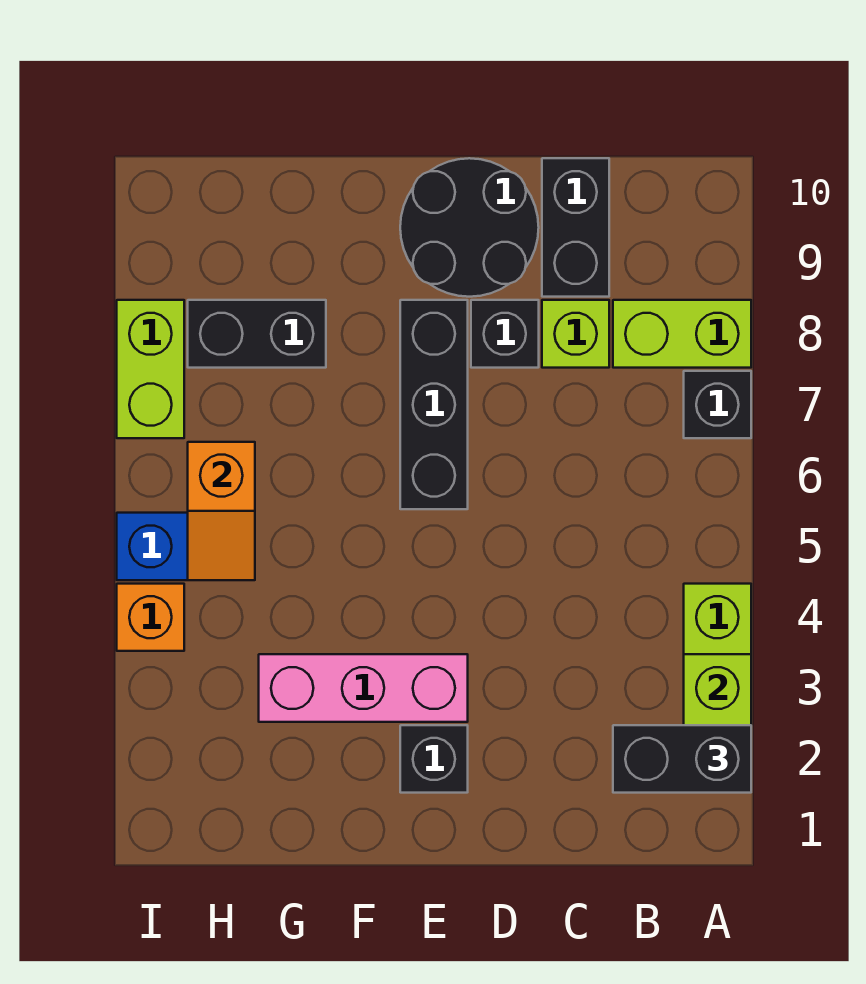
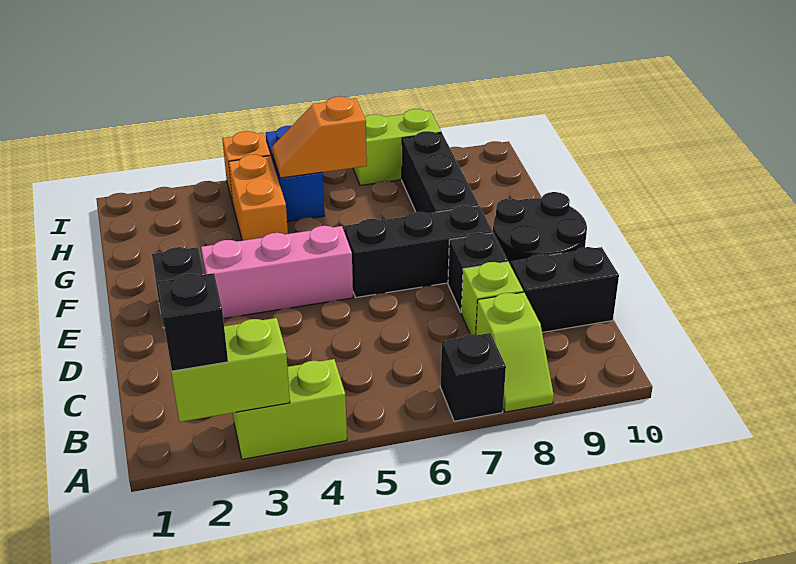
black 1x2 brick [613,725,751,793] -> black 1x1 brick [158,273,228,371]
lime 1x2 brick [613,300,751,368] -> lime 1x2 slope [476,292,554,412]
pink 1x3 brick [259,654,468,722] -> pink 1x3 brick turned to [201,226,353,318]
none -> orange 1x2 brick [229,155,288,241]
black 1x2 brick [188,300,326,368] -> black 1x3 brick [402,131,479,214]

